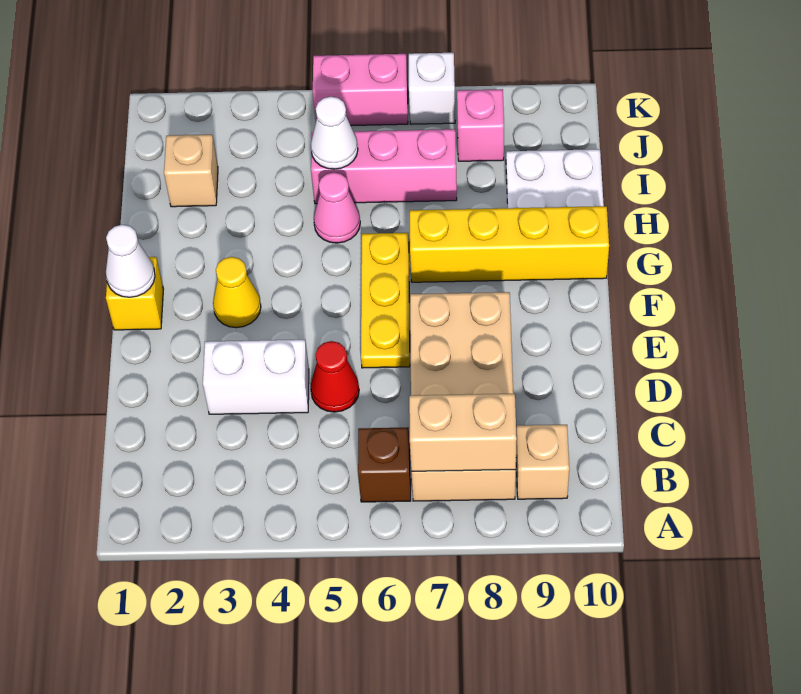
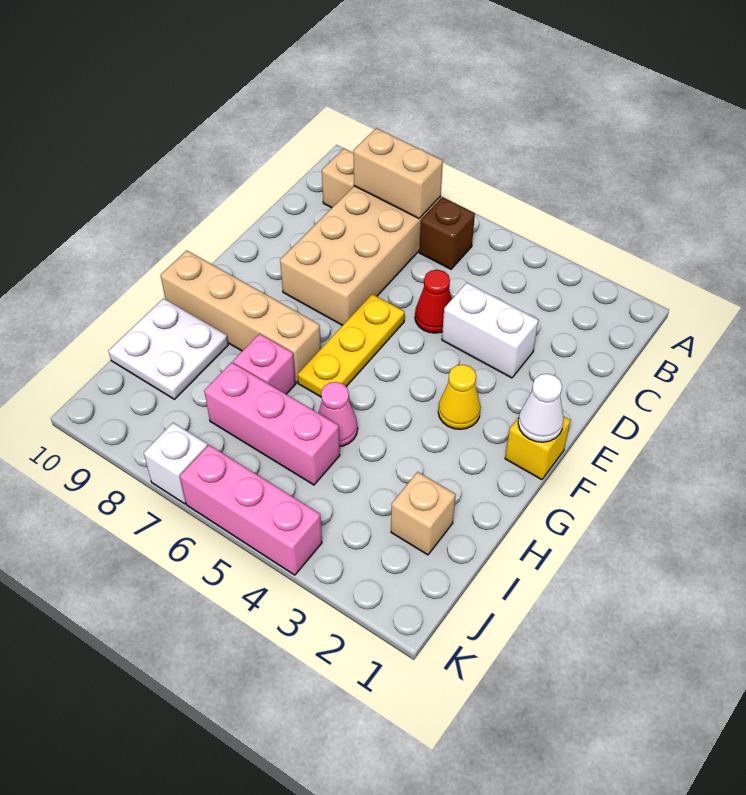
yellow 1x4 brick [410,206,609,282] -> tan 1x4 brick [161,250,321,383]
white 1x1 cone [311,97,358,169] -> none
pink 1x1 brick [457,89,504,161] -> pink 1x1 brick moved to [233,334,295,394]
pink 1x2 brick [313,54,408,125] -> pink 1x3 brick [180,445,322,575]

